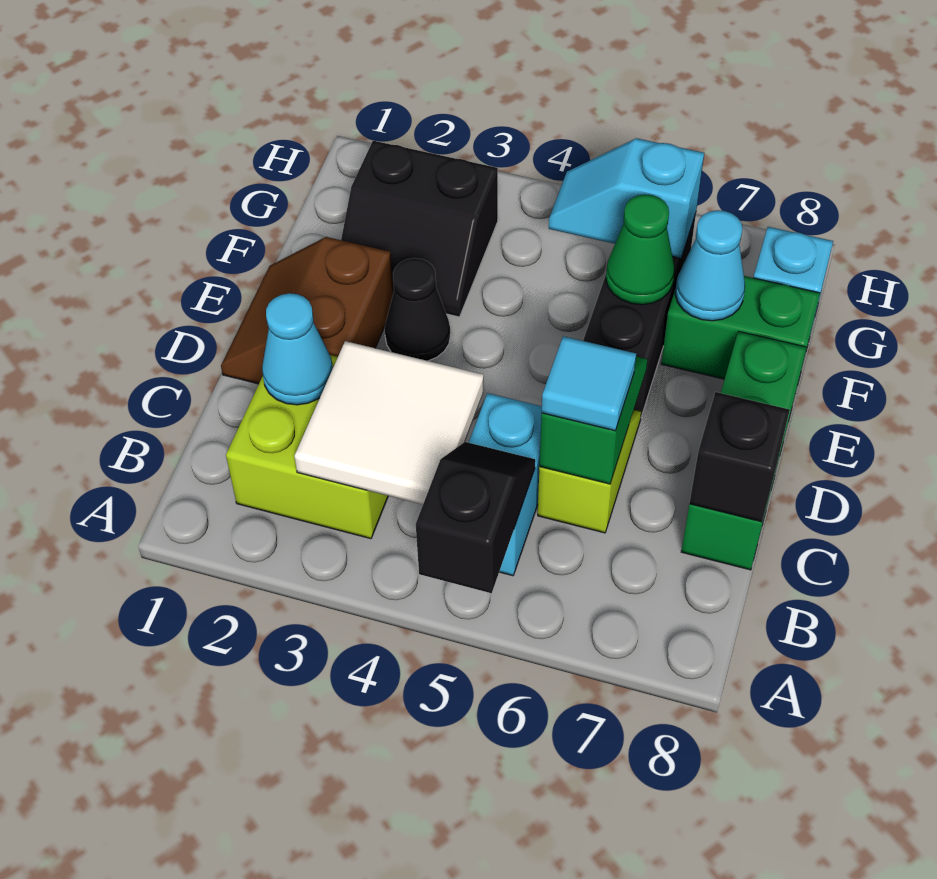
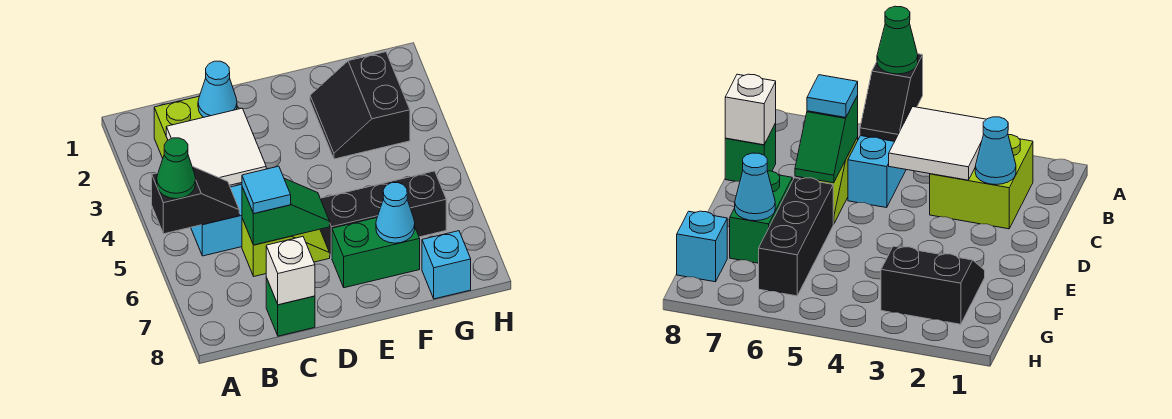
green 1x3 brick [681,332,806,570] -> green 1x1 brick [266,278,315,336]
black 1x1 brick [689,392,790,522] -> white 1x1 brick [266,237,315,305]
brown 2x2 slope [221,237,393,384] -> none
black 1x1 cone [385,258,450,361] -> none
green 1x1 cone [606,194,675,305] -> green 1x1 cone moved to [157,138,196,199]
green 1x2 brick [661,263,820,382] -> green 1x2 brick turned to [332,218,420,288]
cyan 1x2 slope [549,138,704,258] -> none

